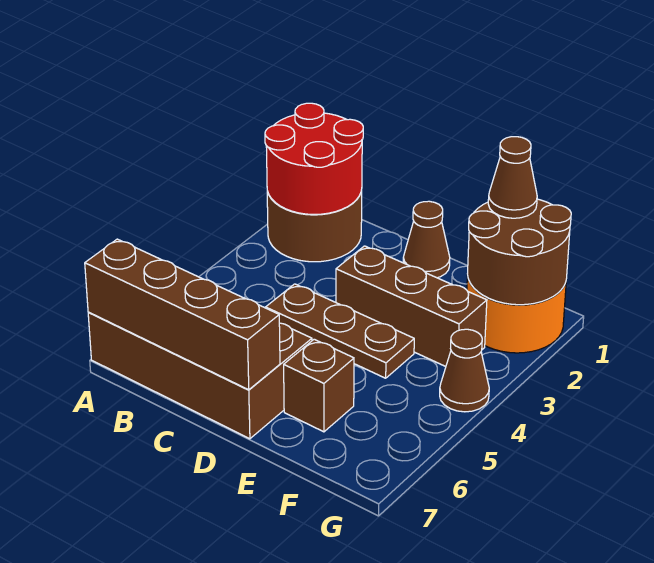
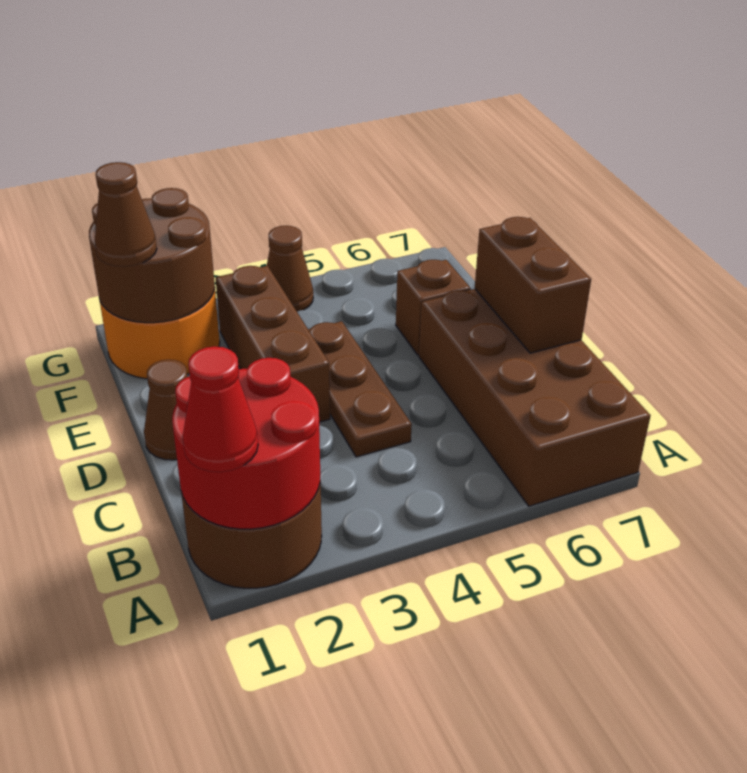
none -> red 1x1 cone [183,346,258,472]
brown 1x4 brick [85,239,280,390] -> brown 1x2 brick [475,217,591,353]

